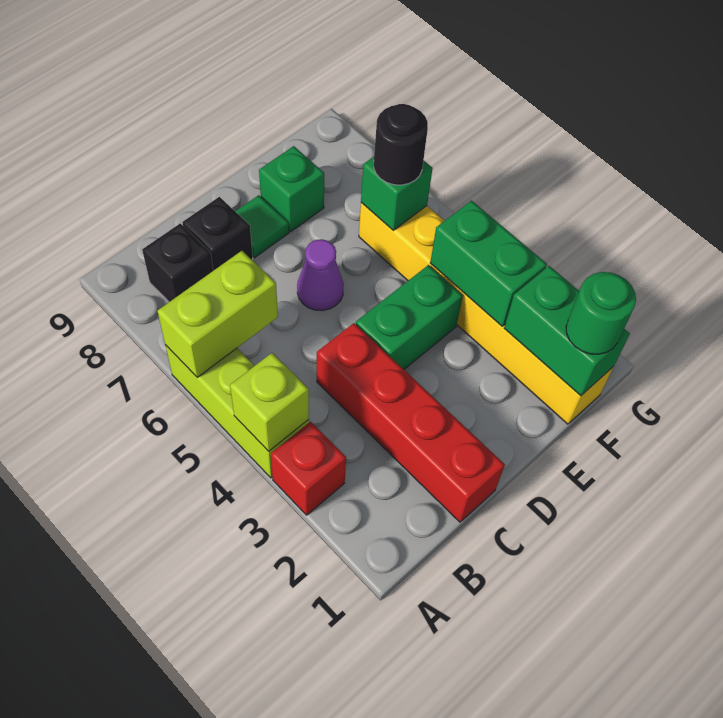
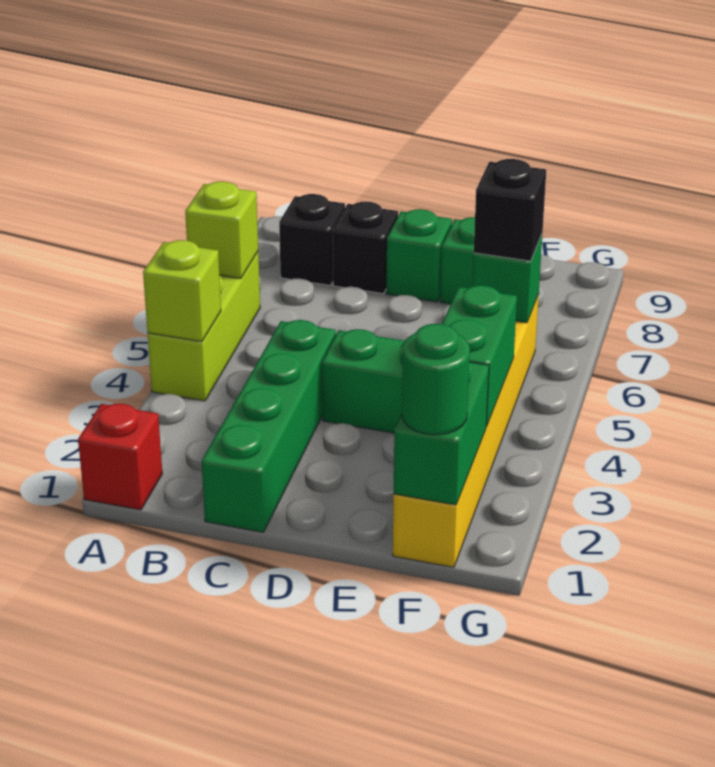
red 1x1 brick [271,422,346,515] -> red 1x1 brick moved to [78,404,162,510]
lime 1x2 brick [157,251,278,377] -> lime 1x1 brick [185,181,258,278]
red 1x4 brick [317,323,505,522] -> green 1x4 brick [201,320,336,532]
purple 1x1 cone [297,239,344,311] -> none
green 1x1 tile [235,195,289,258] -> green 1x1 brick [386,209,452,302]
black 1x1 round brick [374,104,428,185] -> black 1x1 brick [474,159,546,261]

